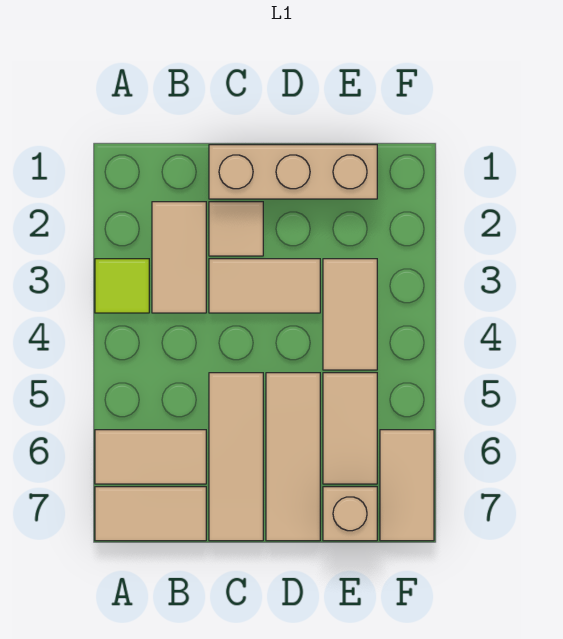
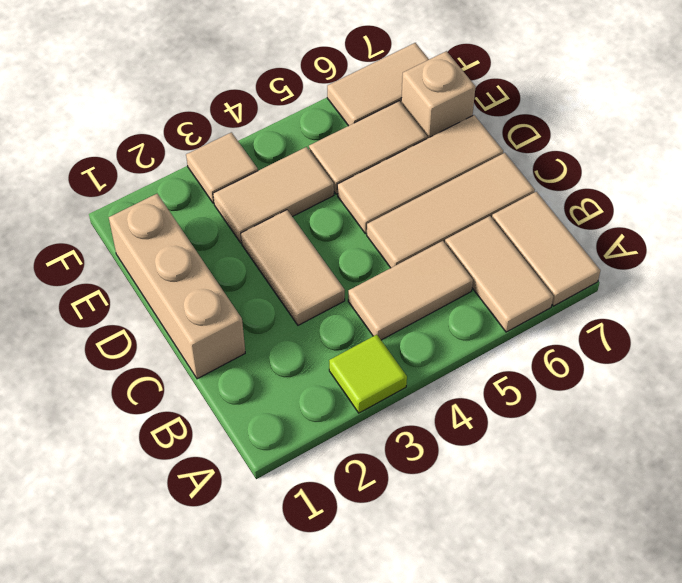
tan 1x2 tile [152,202,206,313] -> tan 1x2 tile moved to [348,241,473,340]
tan 1x1 tile [209,202,263,256] -> tan 1x1 tile moved to [186,132,258,203]

